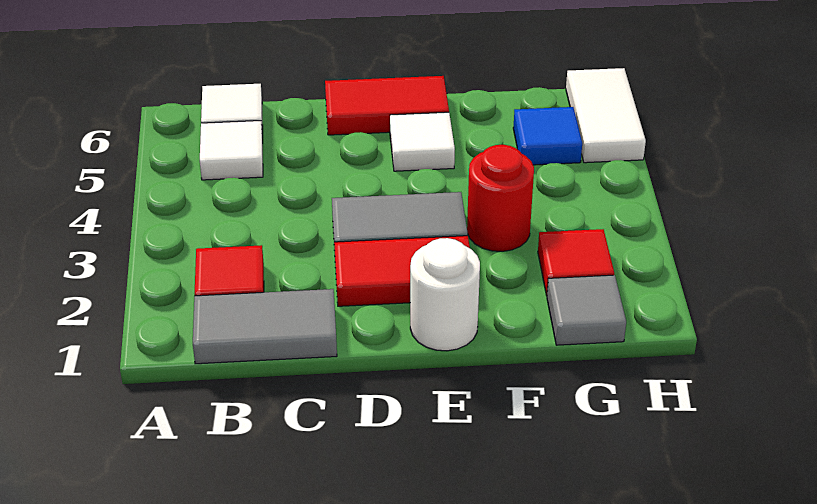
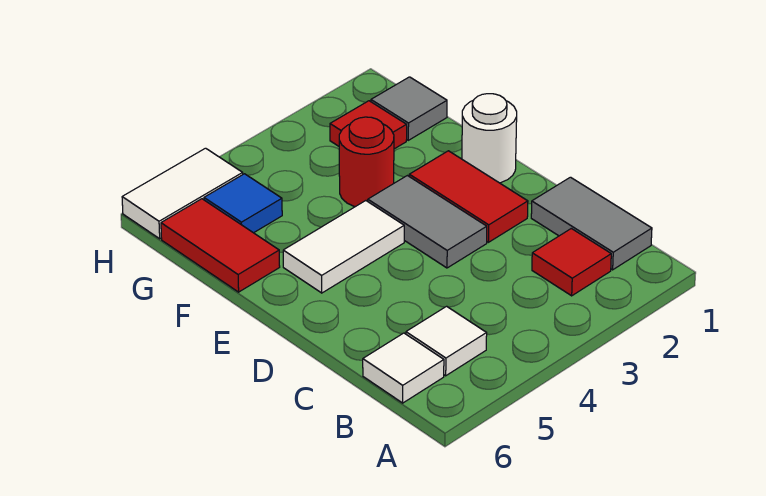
red 1x2 tile [325,76,449,135] -> red 1x2 tile moved to [161,199,280,292]
white 1x1 tile [390,112,455,171] -> white 1x2 tile [283,201,404,293]

